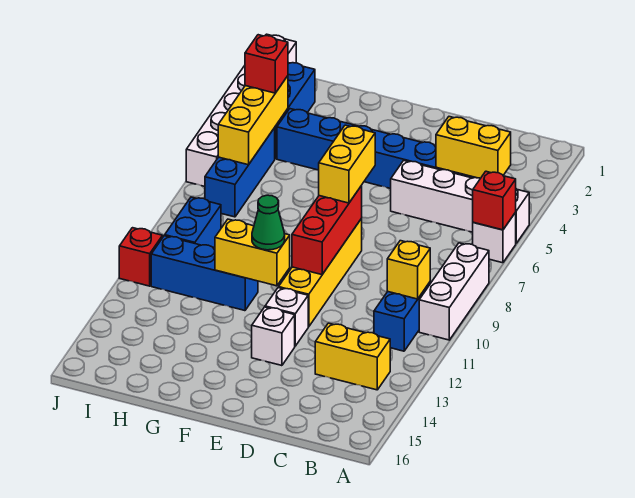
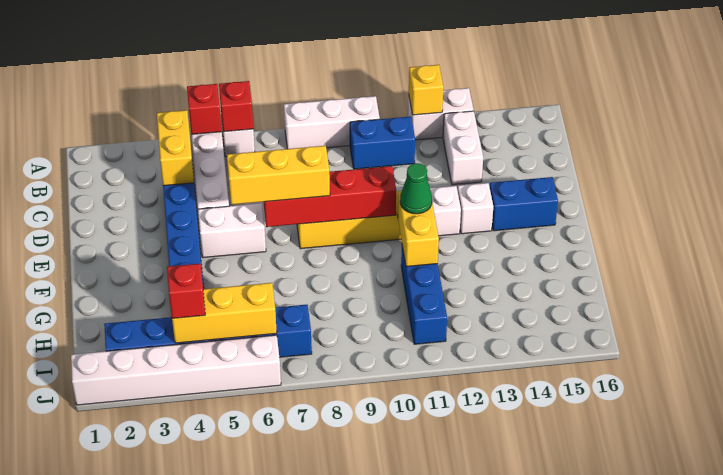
none -> white 1x2 brick [408,88,474,140]
yellow 1x1 brick [387,241,430,299] -> yellow 1x1 brick moved to [409,65,444,115]
yellow 1x2 brick [315,323,390,390] -> white 1x2 brick [443,111,483,185]
none -> white 1x2 brick [198,203,266,258]
yellow 1x2 brick [319,125,375,203] -> yellow 1x3 brick [227,146,330,205]
red 1x3 brick [292,186,362,275] -> red 1x4 brick [263,166,396,227]
blue 1x2 brick [165,197,221,248] -> blue 1x2 brick moved to [490,177,558,231]
red 1x1 brick [119,228,163,286] -> red 1x1 brick moved to [187,84,222,134]

